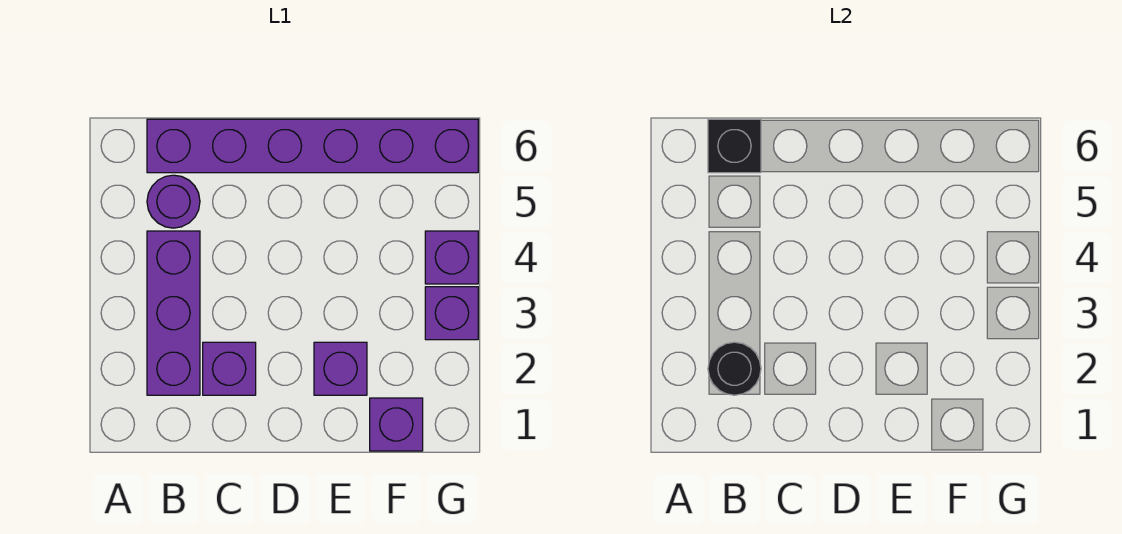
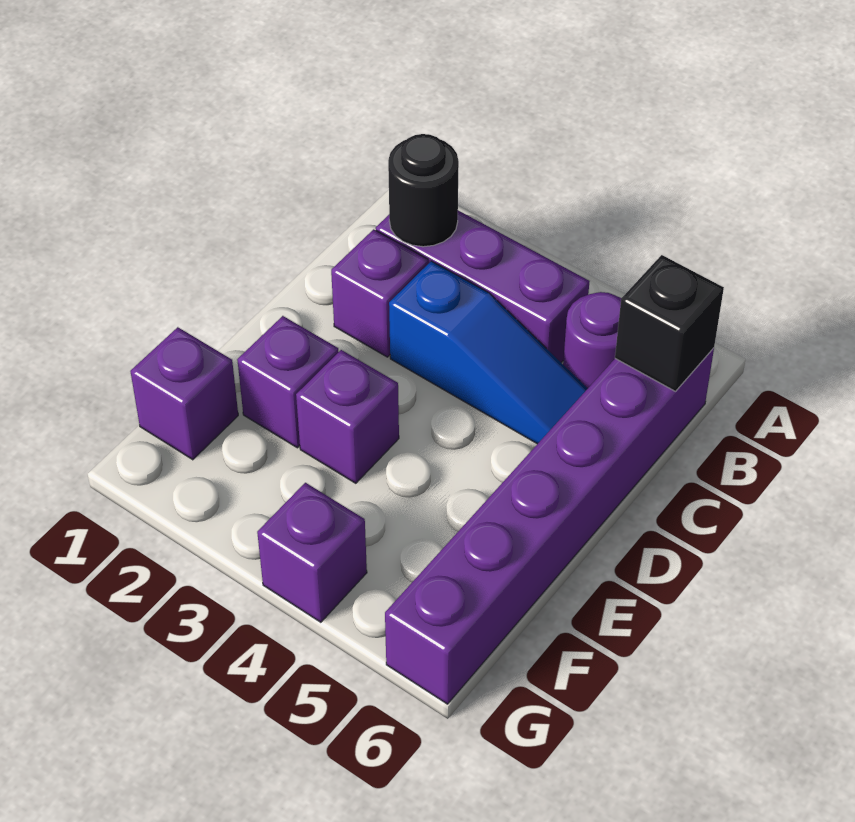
none -> blue 1x3 slope [389,261,588,444]
purple 1x1 brick [425,287,478,340] -> purple 1x1 brick moved to [296,350,399,483]

